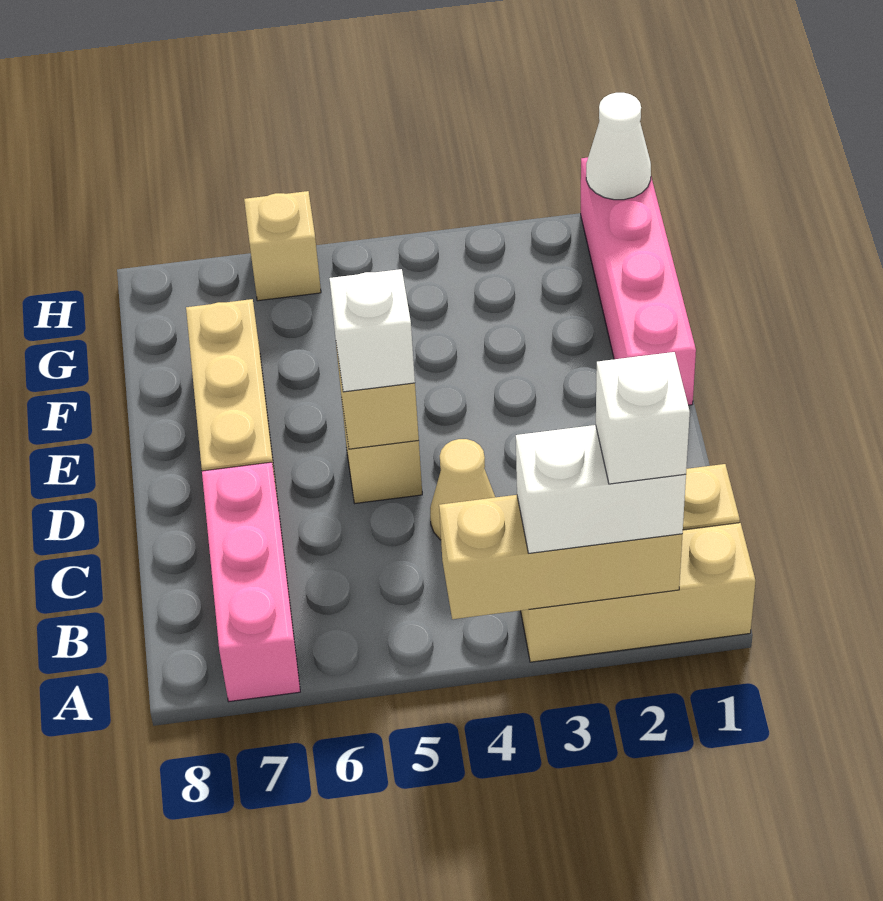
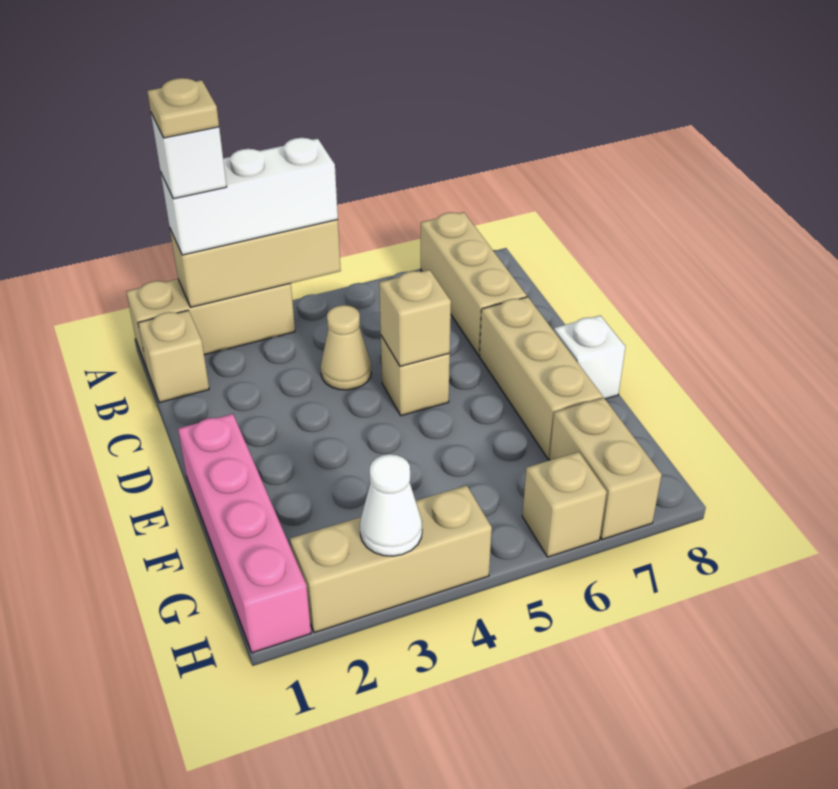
white 1x2 brick [516,425,686,553] -> white 1x3 brick [161,138,338,255]
none -> tan 1x1 plate [147,78,219,138]
pink 1x3 brick [202,462,300,701] -> tan 1x3 brick [421,212,527,355]
white 1x1 brick [329,269,415,392] -> white 1x1 brick moved to [554,316,625,399]
none -> tan 1x2 brick [549,398,662,540]
white 1x1 cone [586,93,651,200] -> white 1x1 cone moved to [360,454,422,556]
none -> tan 1x3 brick [290,485,492,633]

